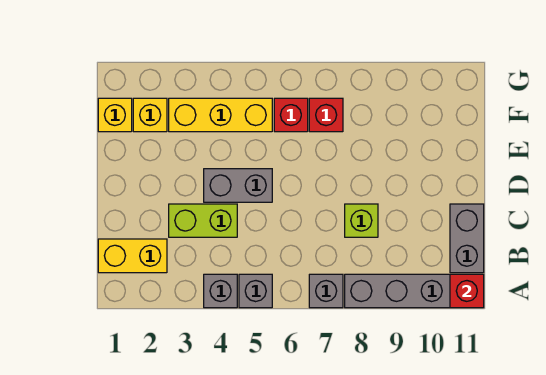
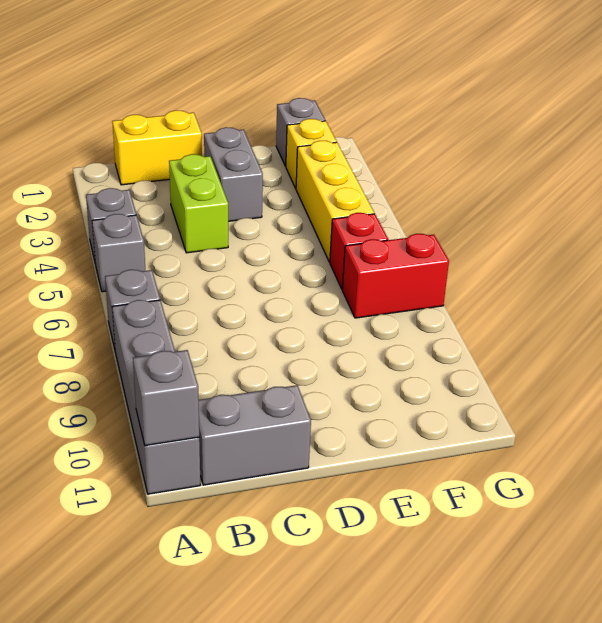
red 1x1 brick [450,274,484,308] -> grey 1x1 brick [133,350,199,446]
yellow 1x2 brick [98,239,167,273] -> yellow 1x2 brick turned to [112,110,202,185]
lime 1x1 brick [345,204,378,237] -> none
grey 1x2 brick [204,169,272,202] -> grey 1x2 brick moved to [204,127,263,221]
yellow 1x1 brick [98,98,132,132] -> grey 1x1 brick [276,98,325,166]
red 1x1 brick [309,98,343,132] -> red 1x2 brick [342,234,449,318]

